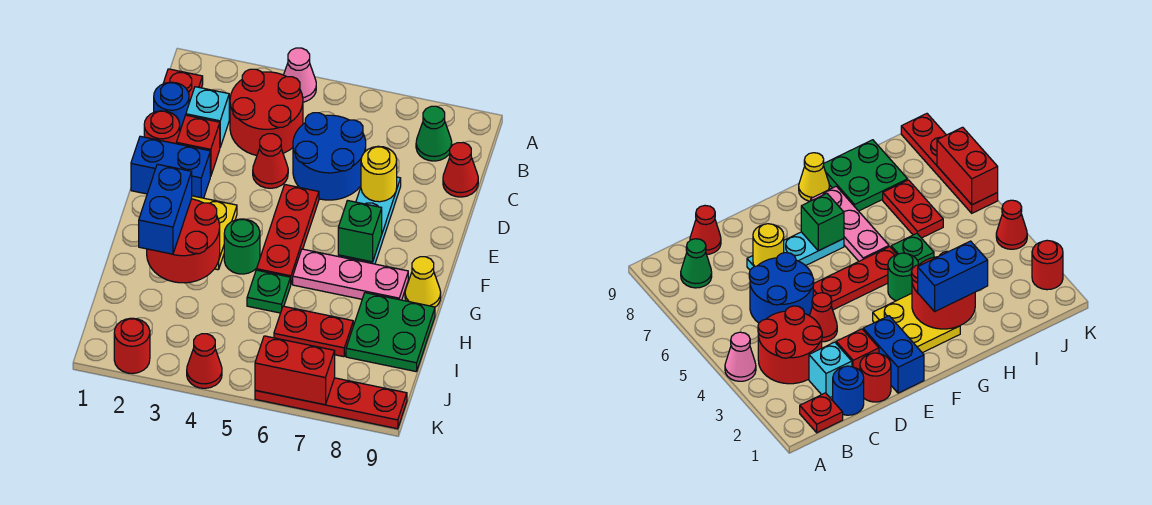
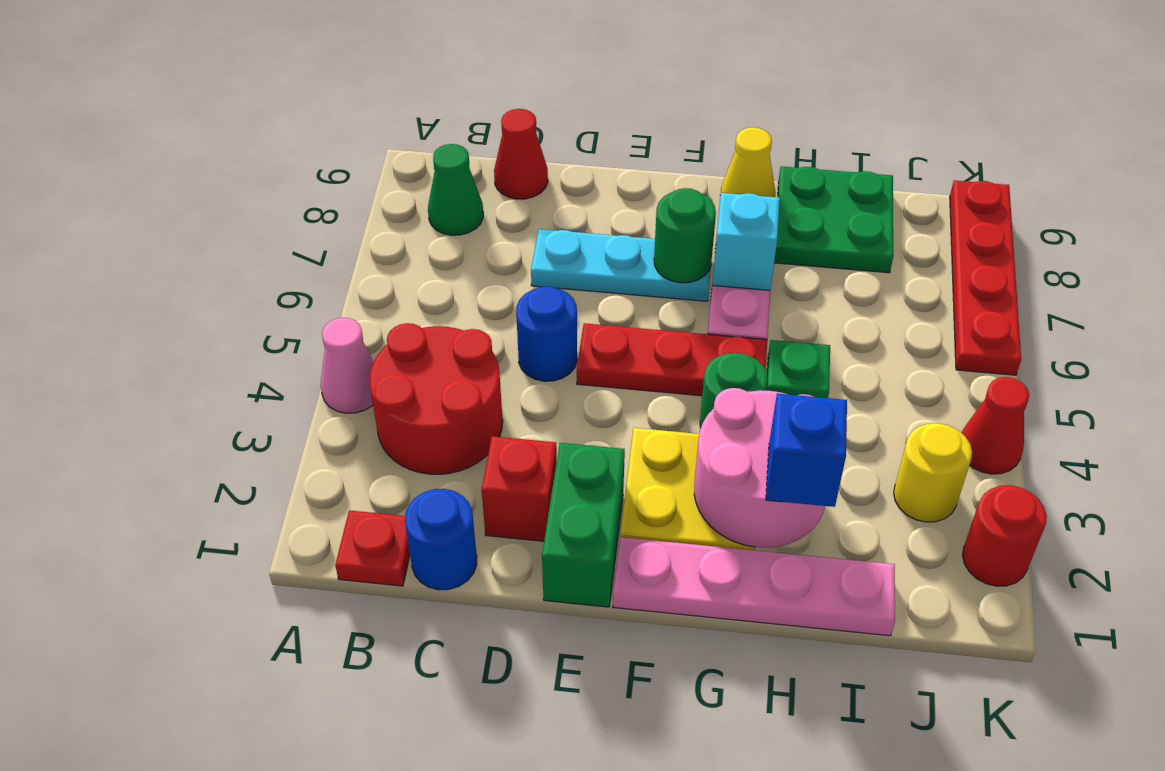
cyan 1x1 brick [186,87,229,147] -> cyan 1x1 brick moved to [712,193,780,290]
blue 2x2 round brick [293,113,366,200] -> blue 1x1 round brick [516,286,577,381]
red 1x1 round brick [144,111,180,144] -> none
red 1x1 cone [253,134,288,188] -> none
yellow 1x1 round brick [361,146,397,202] -> yellow 1x1 round brick moved to [894,423,972,522]
blue 1x2 brick [131,136,210,198] -> green 1x2 brick [542,443,625,607]
none -> pink 1x4 plate [613,537,895,636]
green 1x1 brick [338,201,382,262] -> green 1x1 round brick [654,188,716,283]
red 2x2 round brick [147,199,220,283] -> pink 2x2 round brick [694,388,825,548]
blue 1x2 brick [139,164,192,254] -> blue 1x1 brick [766,393,847,507]
red 1x2 plate [274,306,353,357] -> none
red 1x2 brick [255,336,335,405] -> none

